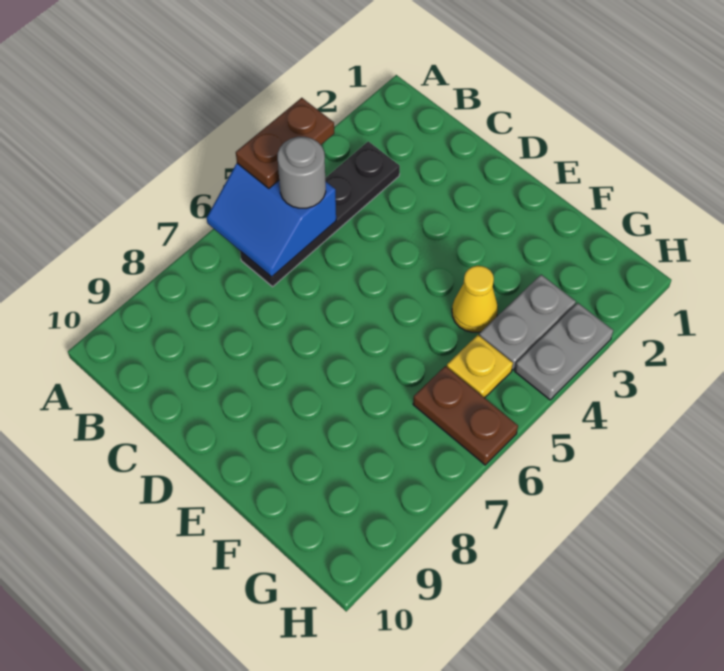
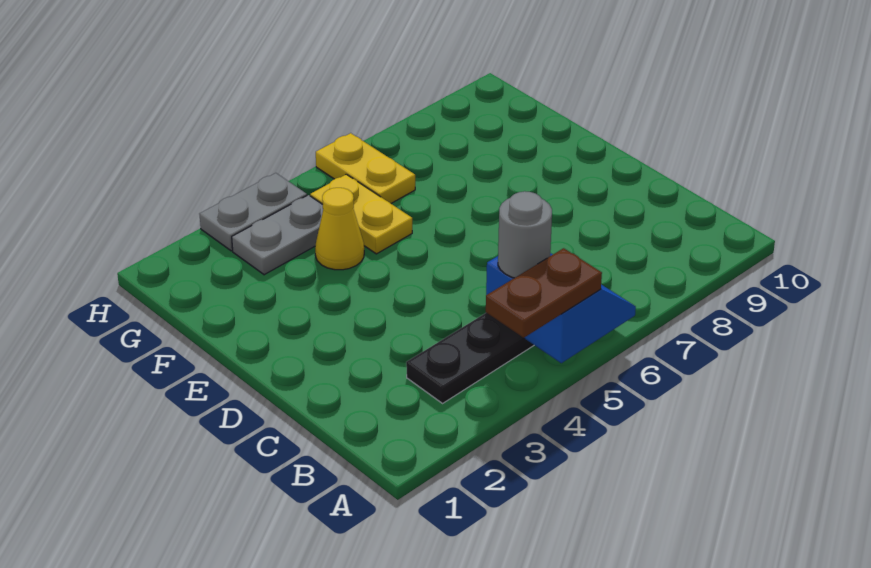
yellow 1x1 plate [447,335,513,398] -> yellow 1x2 plate [310,174,412,254]
brown 1x2 plate [413,366,518,465] -> yellow 1x2 plate [316,133,415,203]

